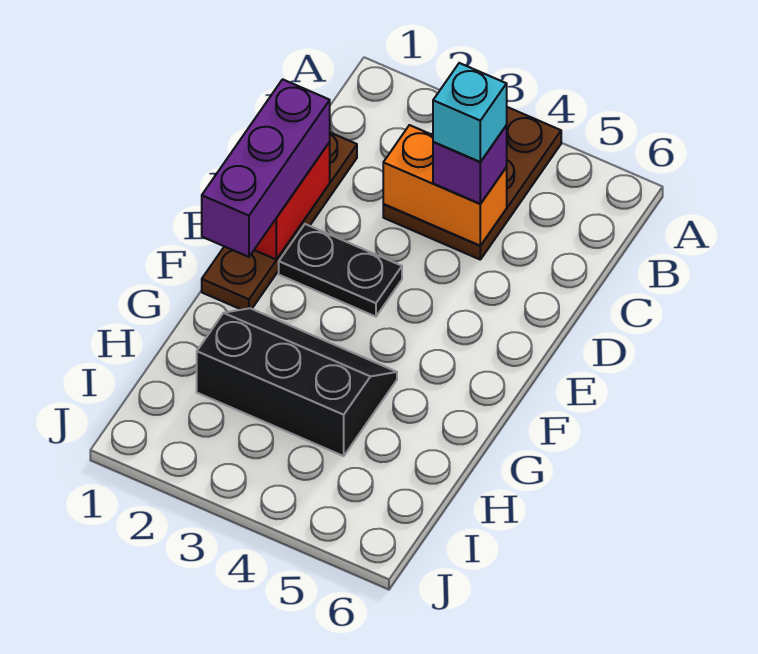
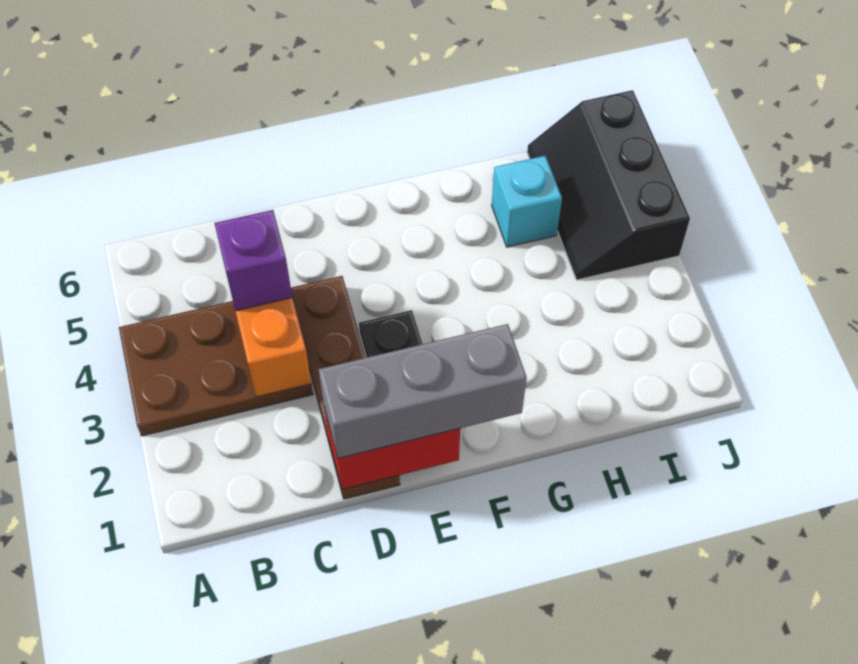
brown 1x4 plate [202,133,357,310] -> brown 1x4 plate turned to [291,276,400,499]
cyan 1x1 brick [433,63,507,162] -> cyan 1x1 brick moved to [492,156,562,247]
purple 1x3 brick [202,79,330,257] -> grey 1x3 brick [318,324,527,459]
black 2x3 slope [197,308,397,456] -> black 2x3 slope moved to [527,90,690,280]

